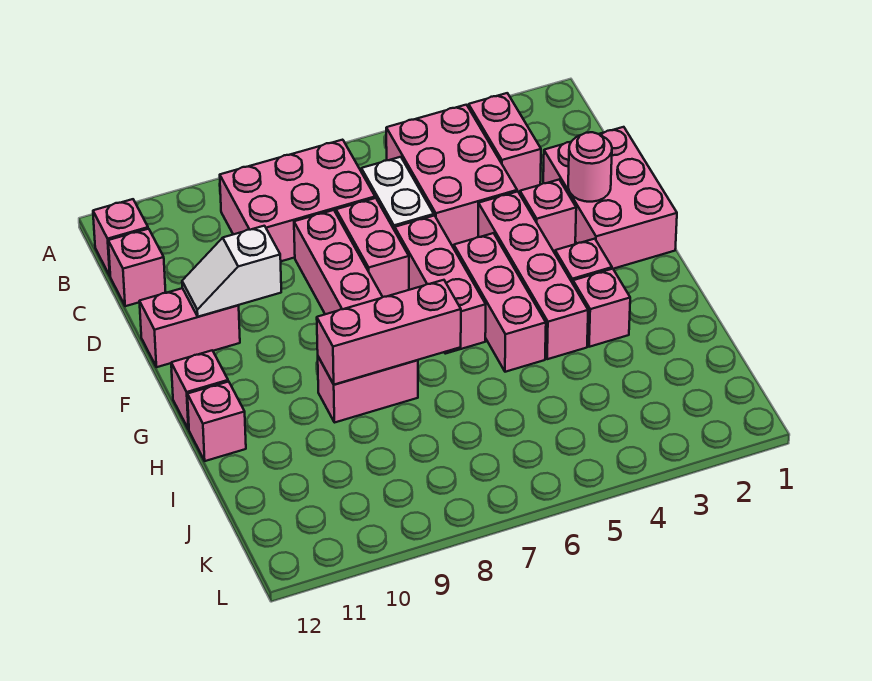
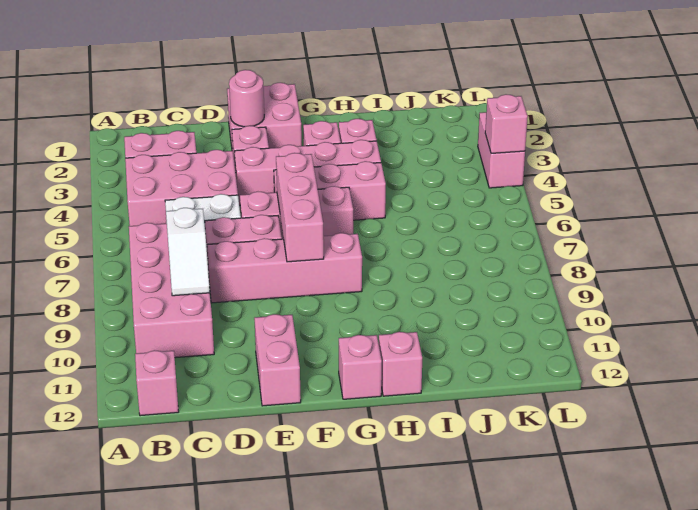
pink 2x3 brick [220,140,375,261] -> pink 2x4 brick [129,223,214,358]
pink 1x1 brick [108,229,166,306] -> pink 1x1 brick moved to [485,94,528,153]
pink 2x3 brick [543,127,677,269] -> pink 2x2 brick [227,83,302,151]
white 1x2 slope [182,226,281,317] -> white 1x2 slope moved to [166,208,210,296]
pink 1x3 brick [317,280,461,385] -> pink 1x3 brick moved to [276,153,324,262]
pink 1x2 brick [318,357,418,422] -> pink 1x2 brick moved to [478,112,525,188]

